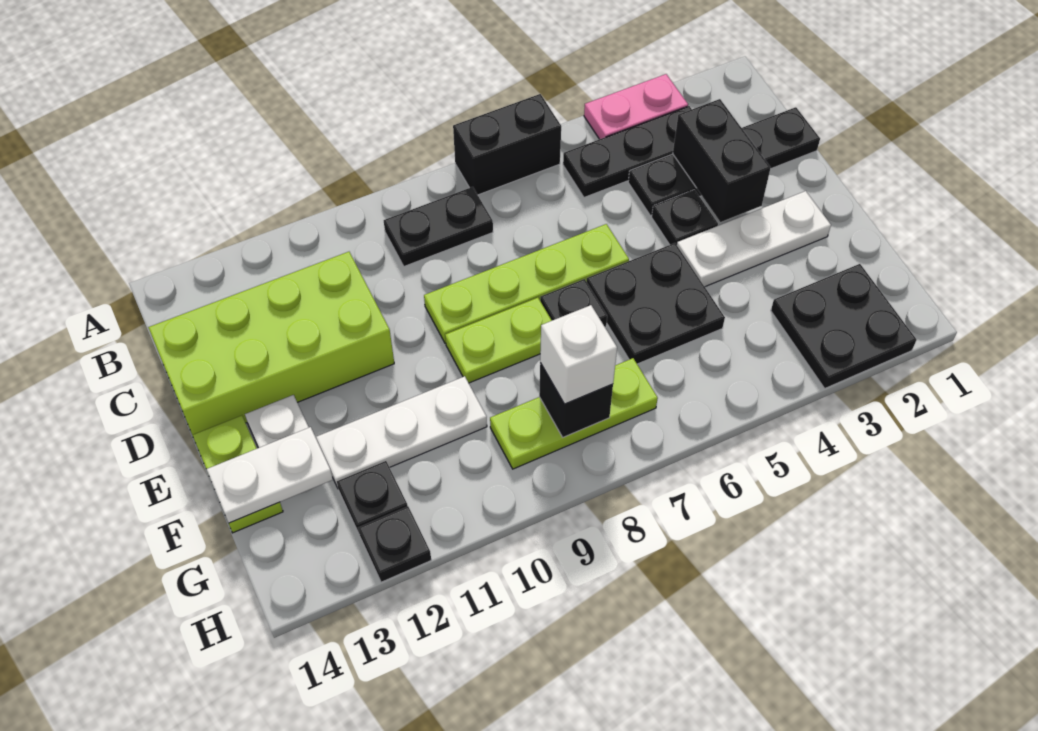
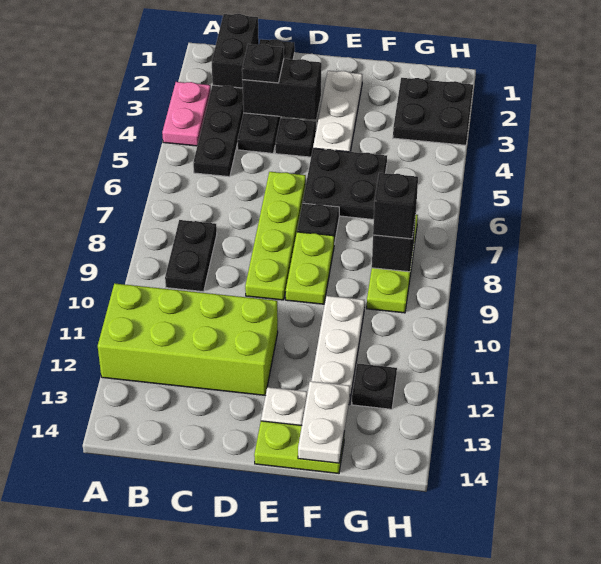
black 1x2 brick [453,94,561,195] -> black 1x2 brick moved to [212,14,259,88]
lime 2x4 brick [148,252,394,435] -> lime 2x4 brick turned to [98,283,278,396]
white 1x1 brick [540,305,617,404] -> black 1x1 brick [373,173,418,239]
black 1x1 plate [358,507,431,582] -> black 1x1 plate moved to [242,44,284,83]

